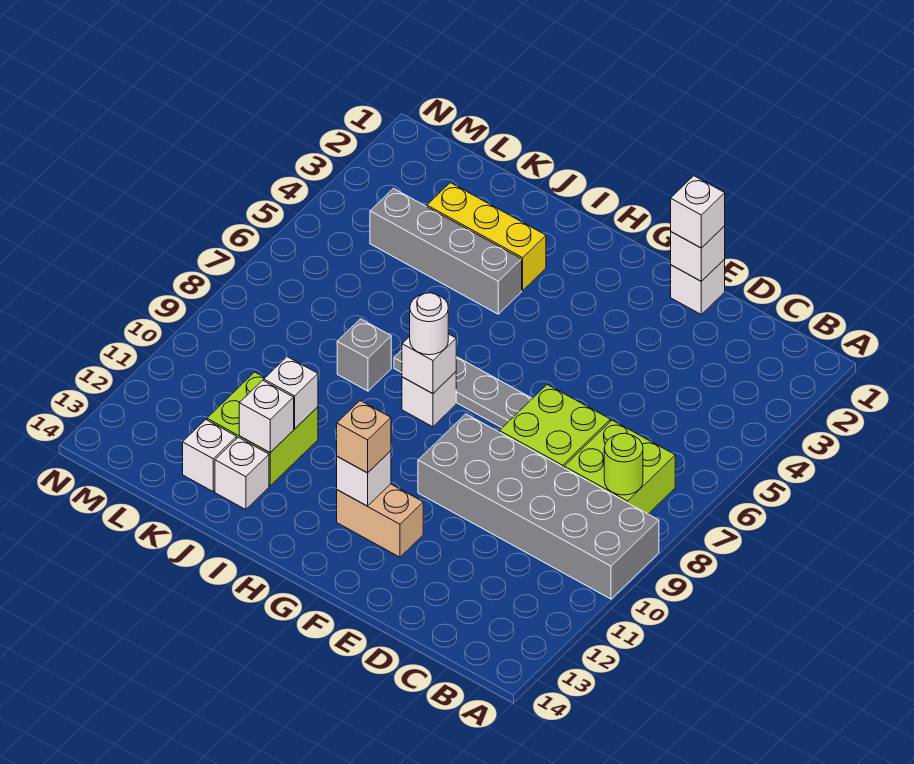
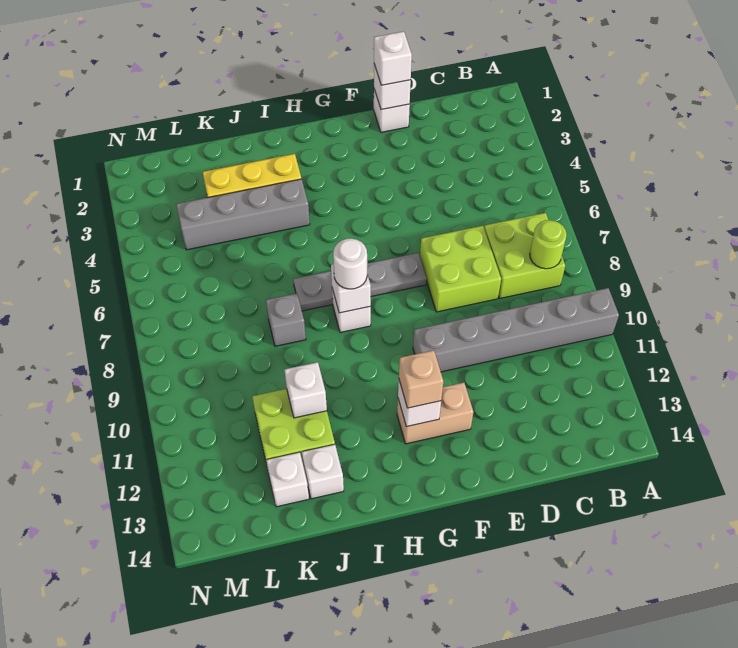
grey 2x6 brick [418,414,659,599] -> grey 1x6 brick [413,288,619,372]
white 1x1 brick [239,380,294,453] -> none

